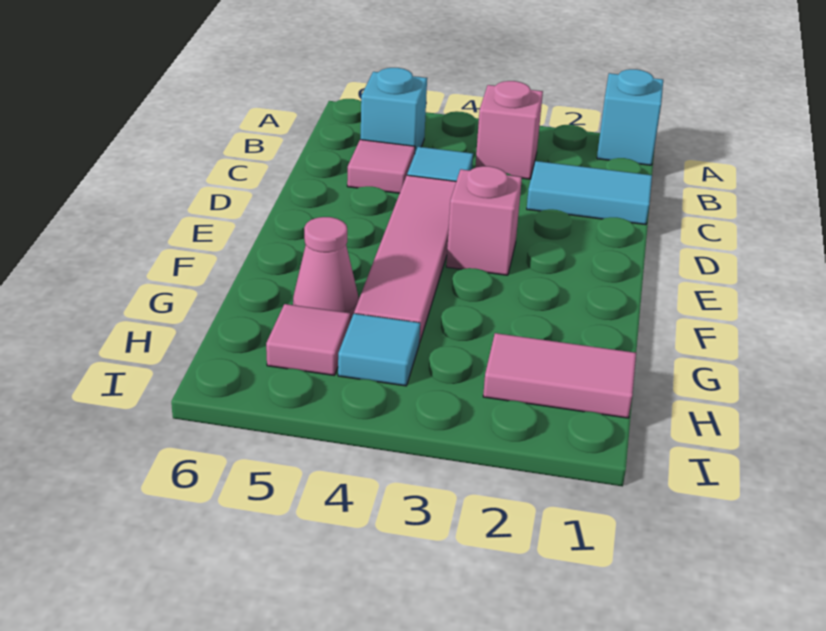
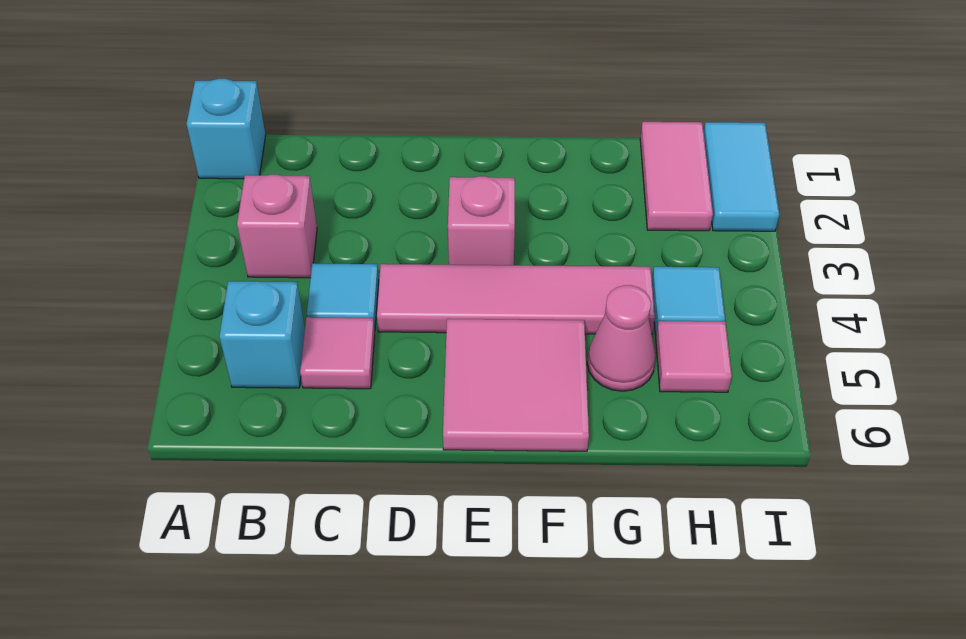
cyan 1x2 tile [527,161,652,225] -> cyan 1x2 tile moved to [704,122,779,231]
none -> pink 2x2 tile [443,319,589,451]

